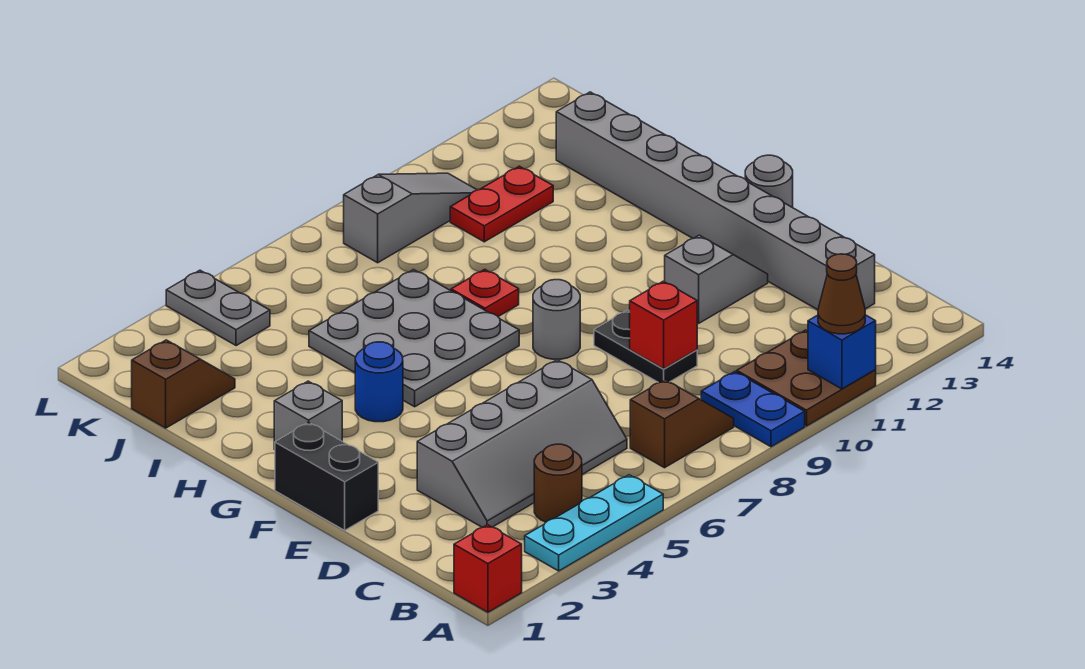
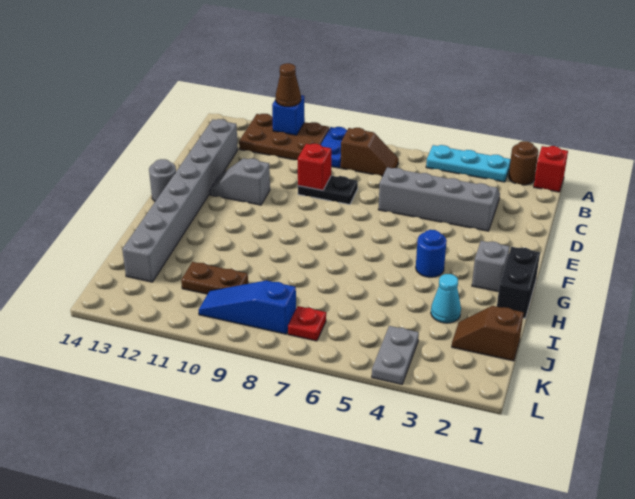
brown 2x2 plate [737,330,876,426] -> brown 2x3 plate [239,114,329,160]
brown 1x1 round brick [534,444,582,522] -> brown 1x1 round brick moved to [509,141,538,185]
brown 1x2 slope [630,380,734,468] -> brown 1x2 slope turned to [341,128,399,176]
black 1x2 plate [594,310,697,383] -> black 1x2 plate turned to [298,176,358,204]
black 1x2 brick [275,422,378,530] -> black 1x2 brick moved to [497,247,540,318]
grey 1x1 round brick [533,280,580,359] -> none
grey 3x3 plate [309,270,519,407] -> none
red 1x1 plate [451,269,519,317] -> red 1x1 plate moved to [288,306,326,341]
none -> cyan 1x1 cone [431,274,461,323]
red 1x2 plate [450,166,553,242] -> brown 1x2 plate [181,262,248,294]
grey 1x3 slope [344,173,476,263] -> blue 1x3 slope [199,280,296,334]

